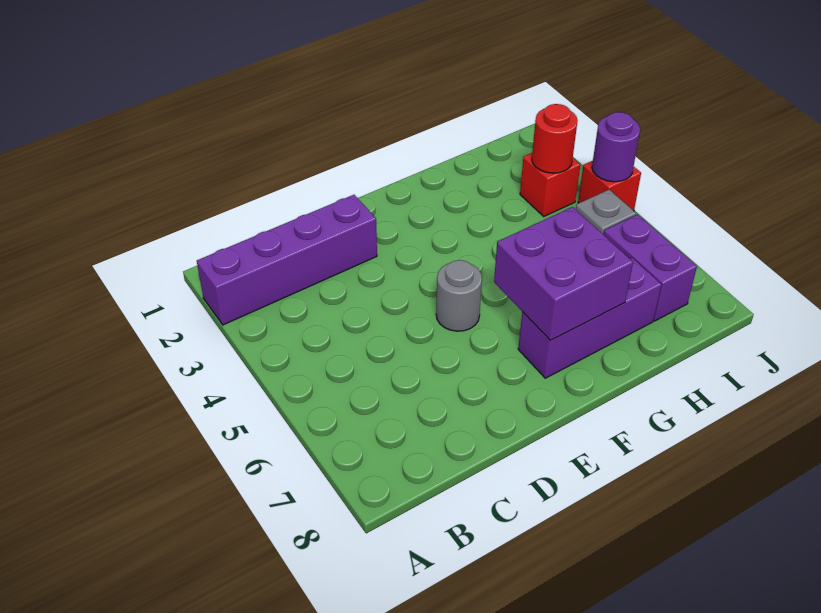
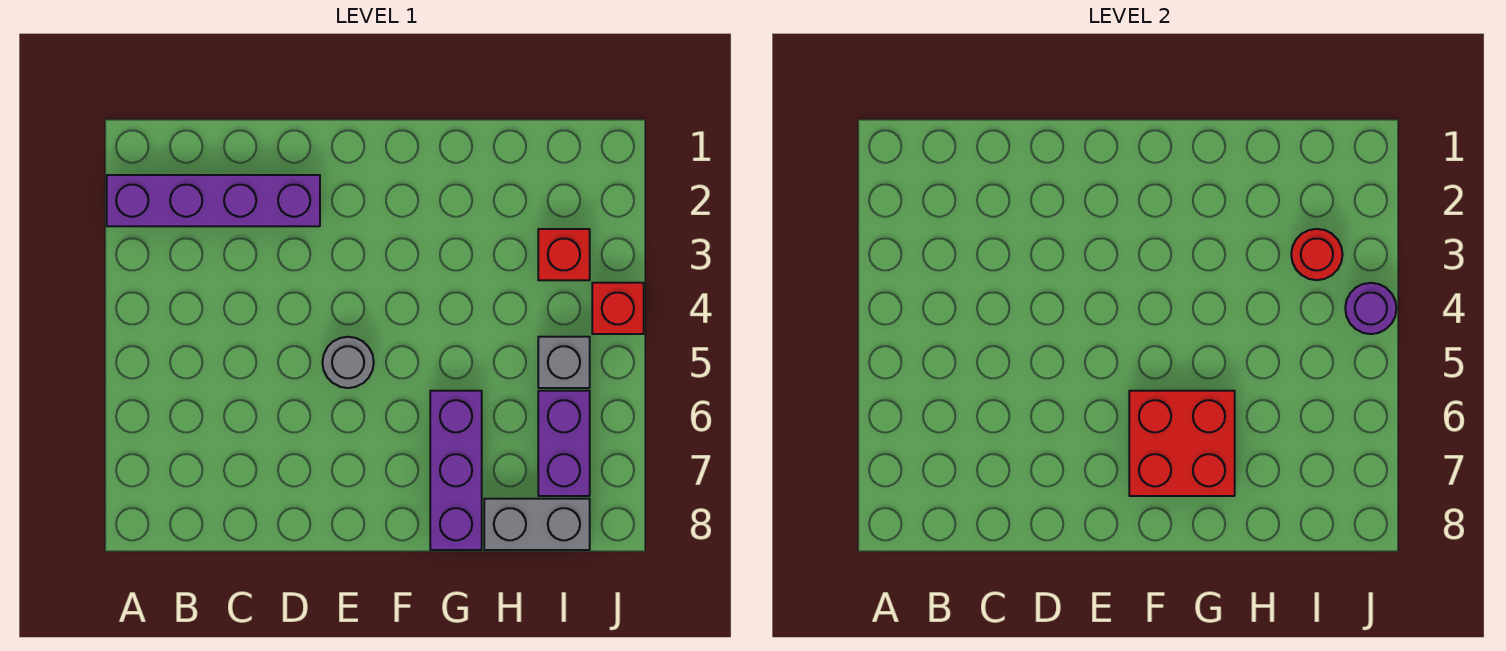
purple 2x2 brick [494,207,633,341] -> red 2x2 brick [1129,391,1235,496]
purple 1x3 brick [518,258,661,378] -> purple 1x3 brick turned to [430,391,482,550]
none -> grey 1x2 brick [484,499,590,550]

